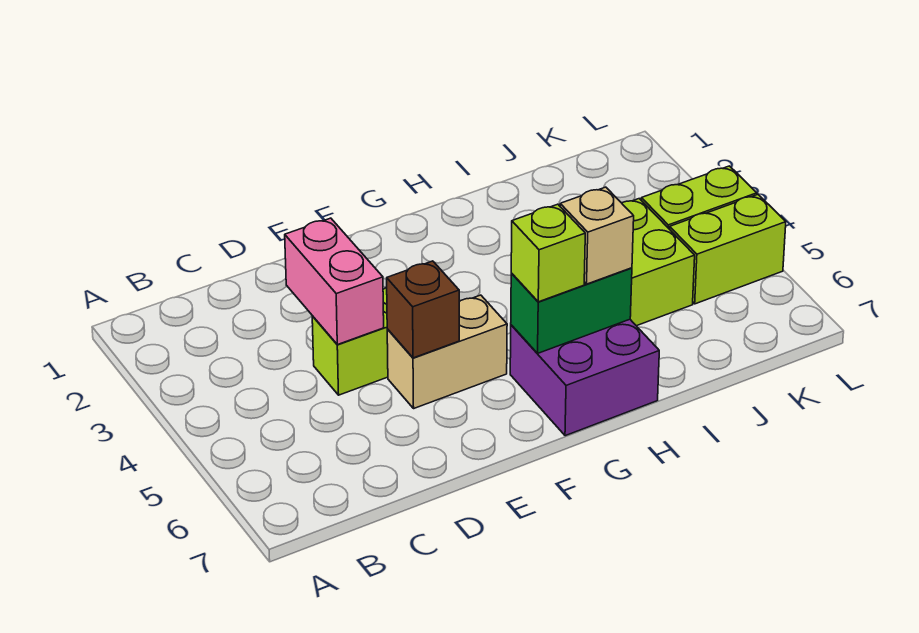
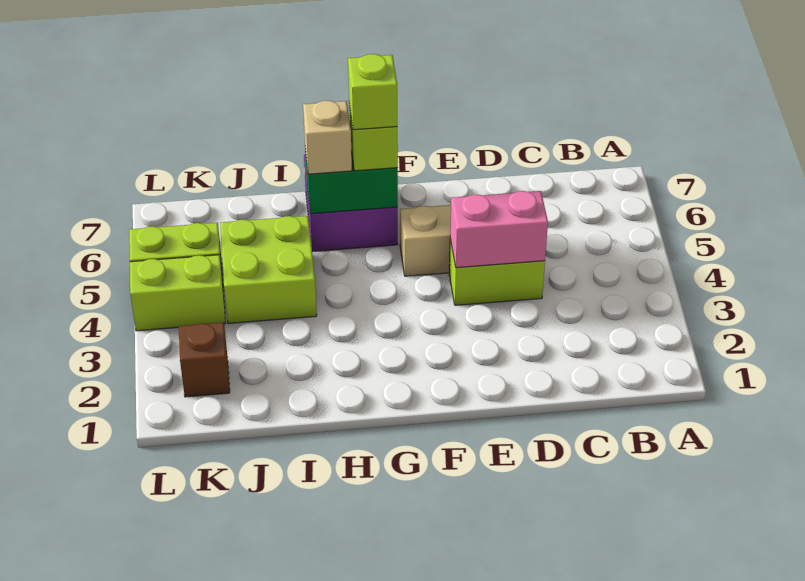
pink 1x2 brick [285,218,384,345] -> pink 1x2 brick turned to [450,191,548,268]
brown 1x1 brick [387,261,459,358] -> brown 1x1 brick moved to [179,322,230,397]
none -> lime 1x1 brick [348,54,397,130]

